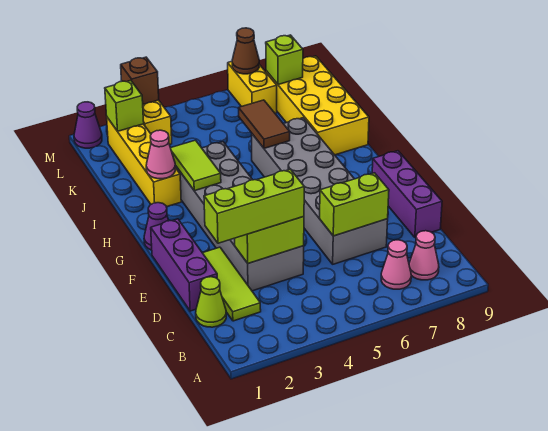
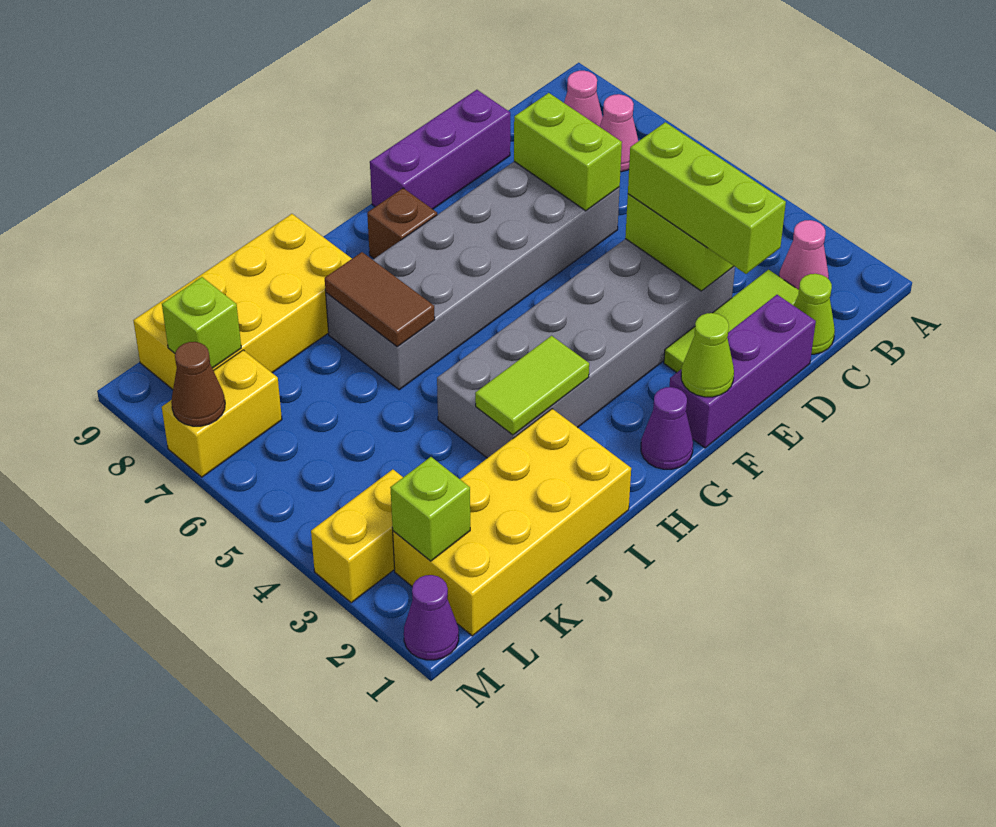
none -> lime 1x1 cone [681,313,734,397]
yellow 1x4 brick [107,118,181,207] -> yellow 2x4 brick [393,409,631,636]
pink 1x1 cone [146,130,175,179] -> pink 1x1 cone moved to [779,220,829,290]
brown 1x2 tile [239,100,290,148] -> brown 1x2 tile turned to [325,252,435,347]
brown 1x1 brick [121,57,159,104] -> brown 1x1 brick moved to [367,188,437,259]

